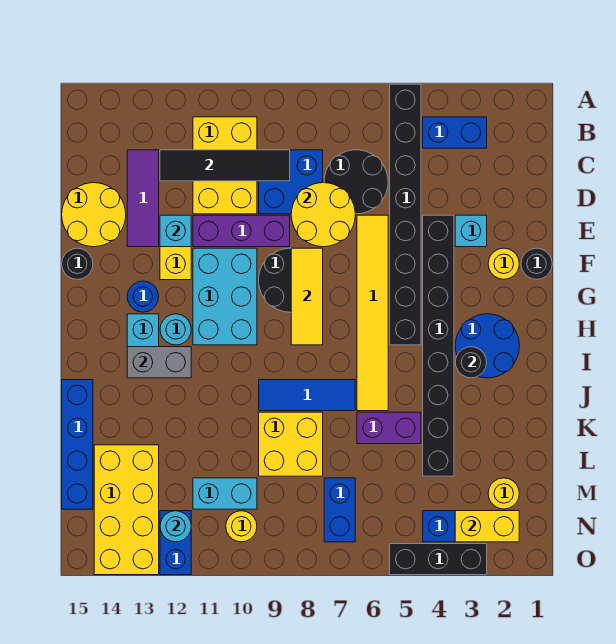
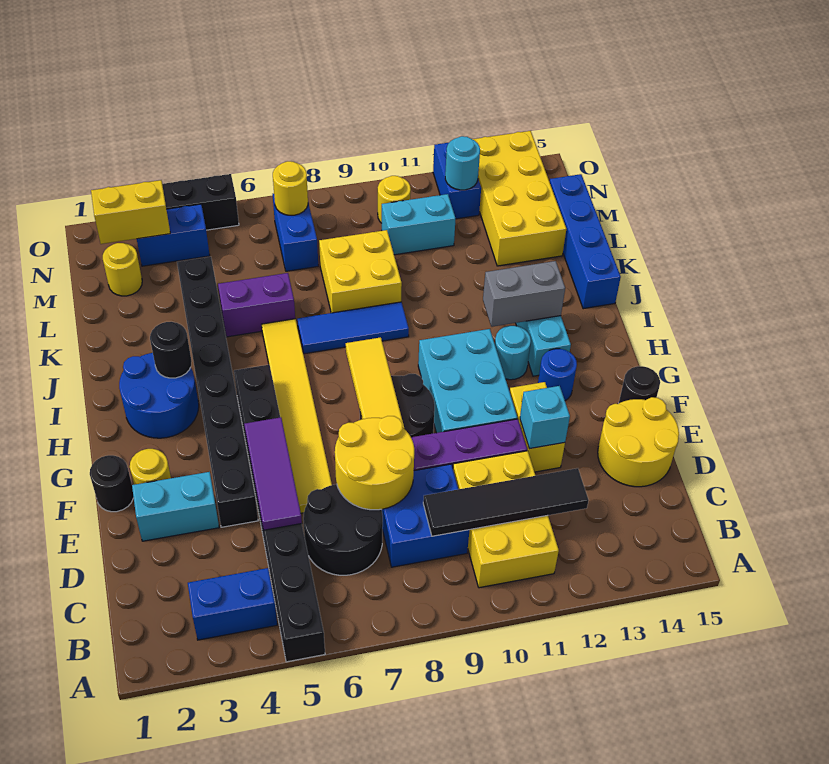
purple 1x3 tile [127,150,159,247] -> purple 1x3 tile moved to [244,417,302,530]
cyan 1x1 brick [455,215,487,247] -> cyan 1x2 brick [132,472,219,541]
none -> yellow 1x1 round brick [273,161,308,215]

